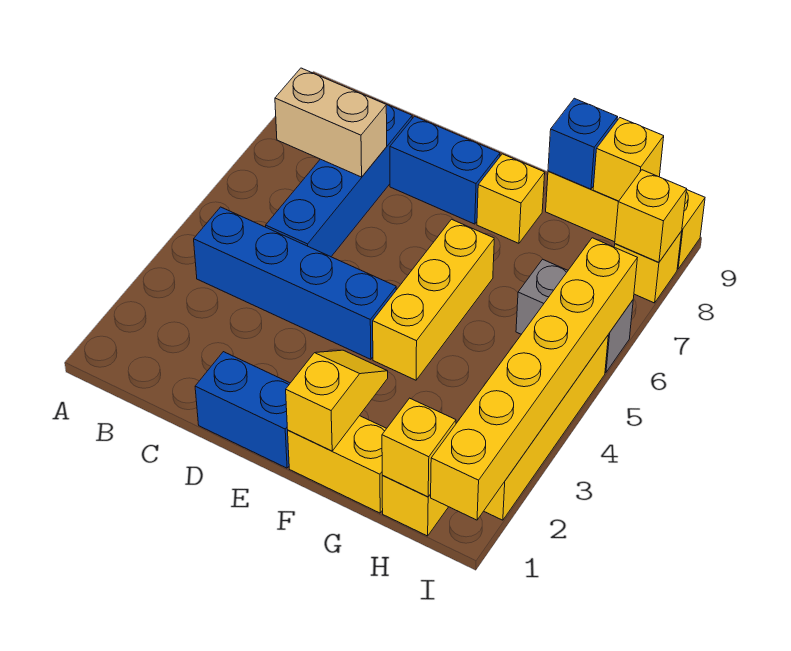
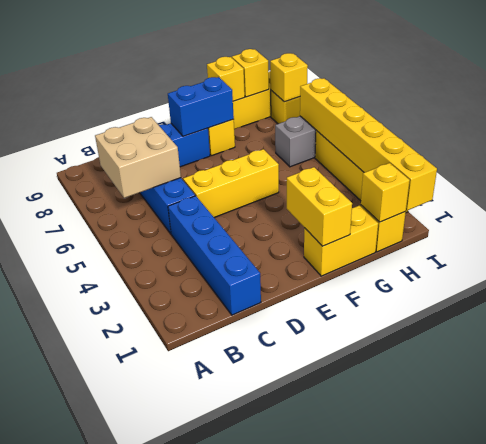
blue 1x4 brick [194,207,396,359] -> blue 1x4 brick turned to [168,196,261,315]
tan 1x2 brick [275,68,387,177] -> tan 2x2 brick [95,117,181,198]
blue 1x2 brick [195,352,290,468] -> blue 1x2 brick moved to [168,77,234,136]
yellow 1x2 slope [286,350,388,451] -> yellow 1x2 brick [287,167,352,246]
yellow 1x3 brick [373,219,494,380] -> yellow 1x3 brick turned to [183,149,279,218]
blue 1x1 brick [548,98,618,189] -> yellow 1x1 brick [207,57,245,101]

